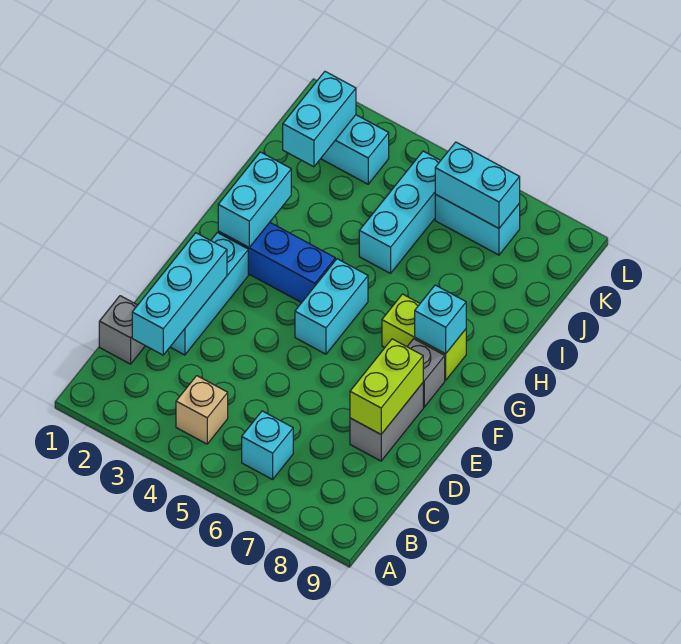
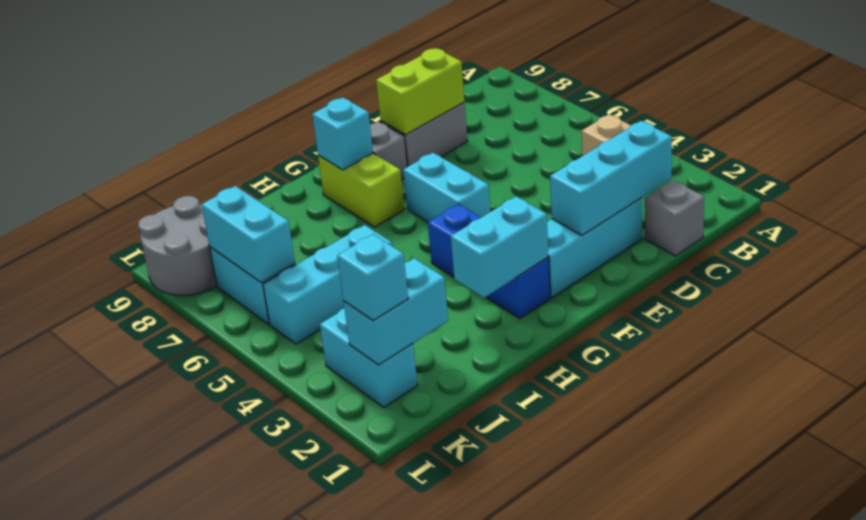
cyan 1x1 brick [242,411,293,479] -> cyan 1x1 brick moved to [337,234,408,321]
cyan 1x2 brick [295,259,368,354] -> cyan 1x2 brick turned to [403,153,490,222]
none -> grey 2x2 round brick [138,196,217,295]

